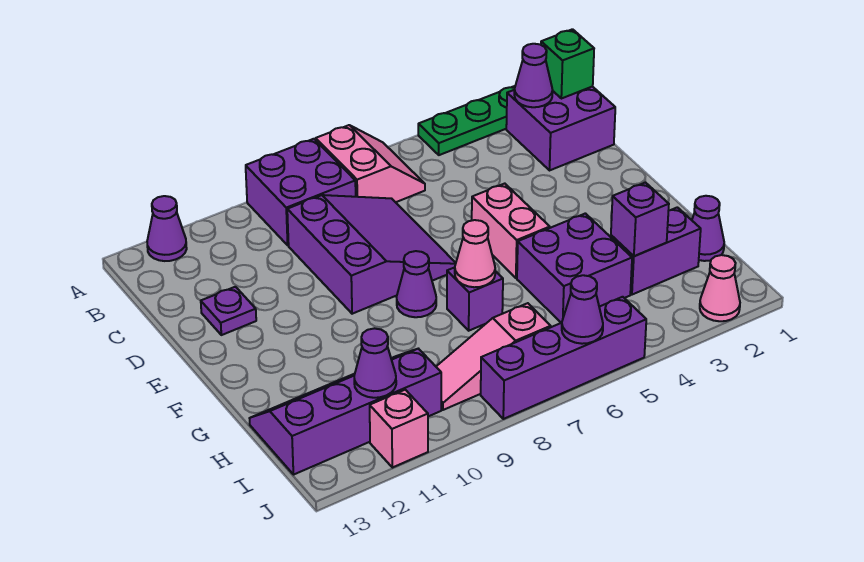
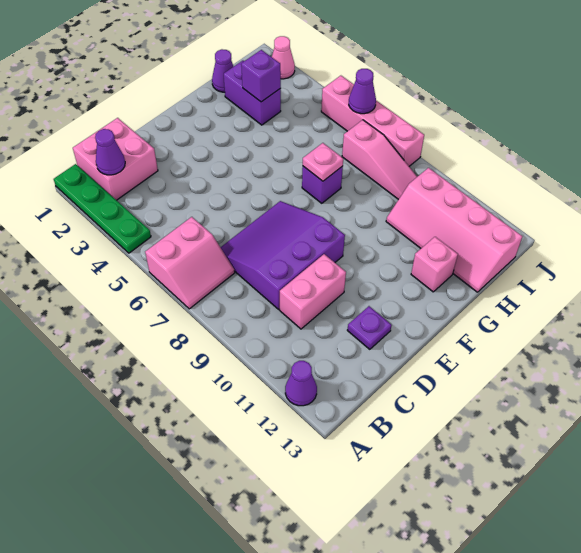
pink 2x2 slope [316,125,425,202] -> pink 2x2 slope turned to [145,217,235,309]
purple 2x2 brick [246,139,356,245] -> none
purple 2x2 brick [506,86,615,170] -> pink 2x2 brick [73,118,158,200]
green 1x1 brick [541,29,594,99] -> none
pink 1x2 brick [472,184,550,278] -> pink 1x2 brick moved to [280,254,346,329]
purple 1x1 cone [397,251,436,317] -> none
purple 2x2 brick [517,213,632,323] -> none
pink 1x1 cone [455,220,495,287] -> pink 1x1 plate [303,143,343,181]
purple 2x4 slope [250,349,441,475] -> pink 2x4 slope [386,168,522,292]
purple 1x1 cone [354,328,396,398] -> none
purple 1x4 brick [481,297,646,419] -> pink 1x4 brick [321,76,424,166]
pink 1x1 brick [370,390,428,468] -> pink 1x1 brick moved to [411,237,458,292]

